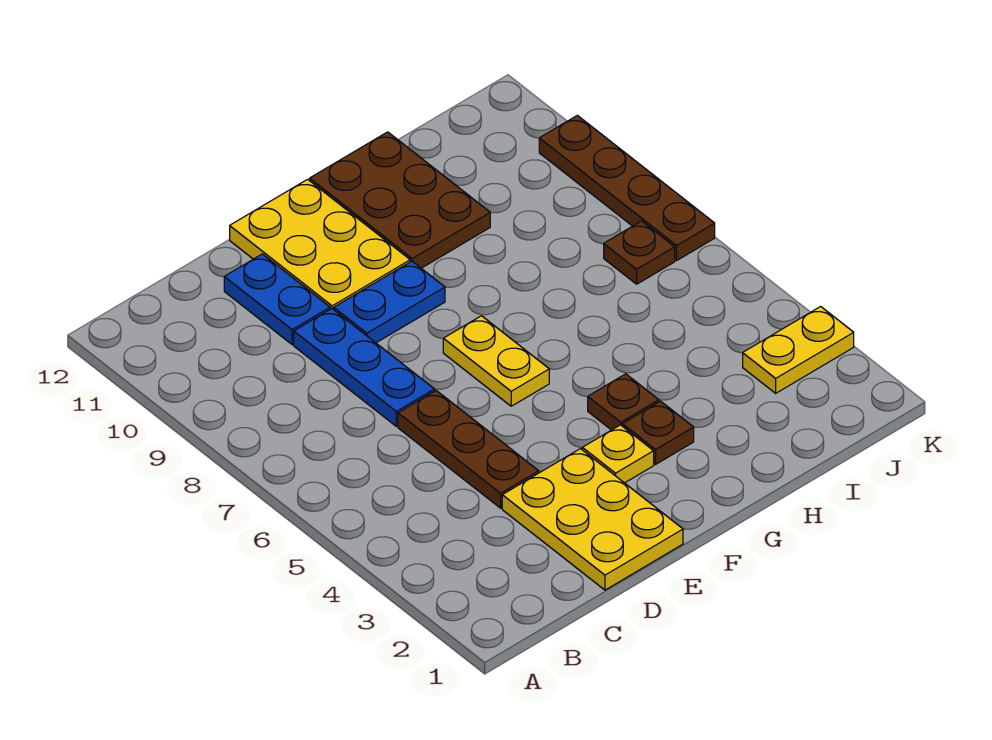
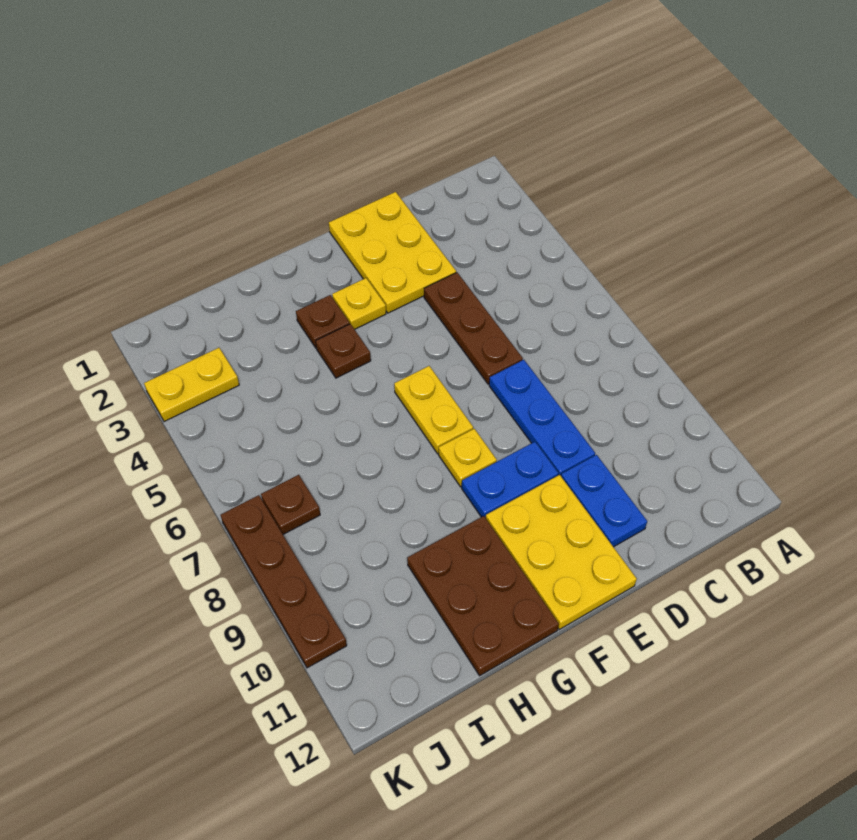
none -> yellow 1x1 plate [439,429,497,487]

